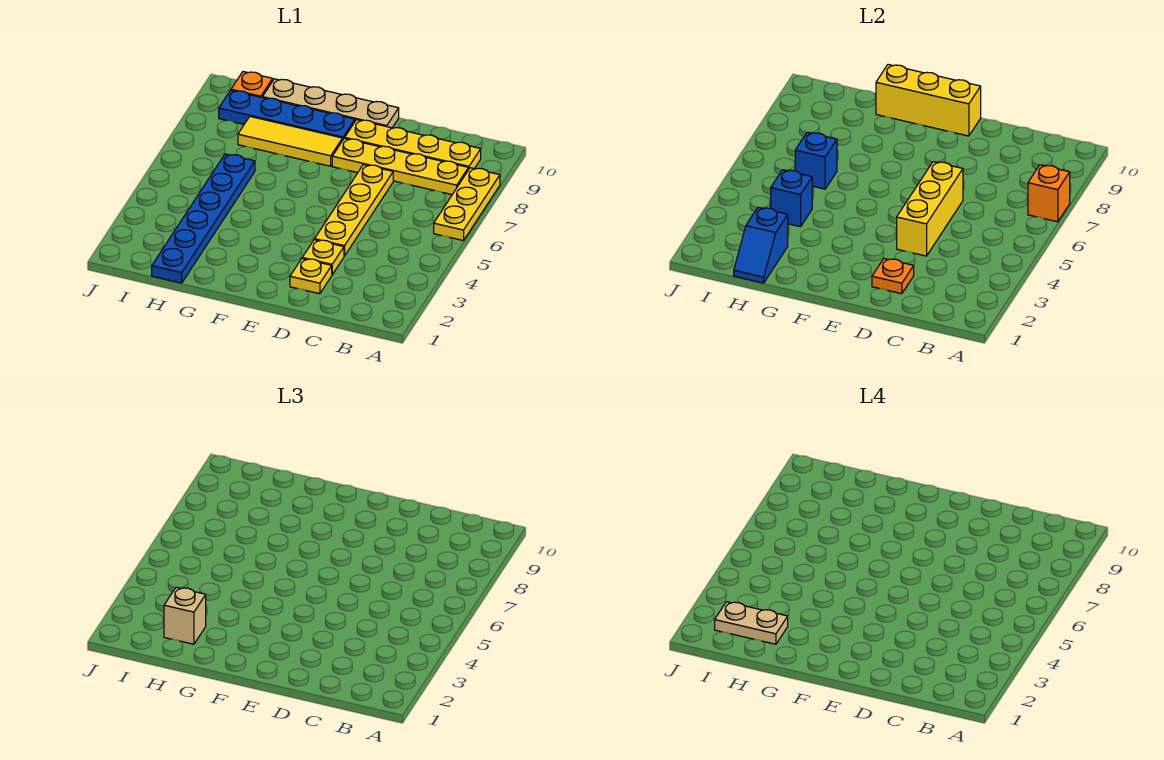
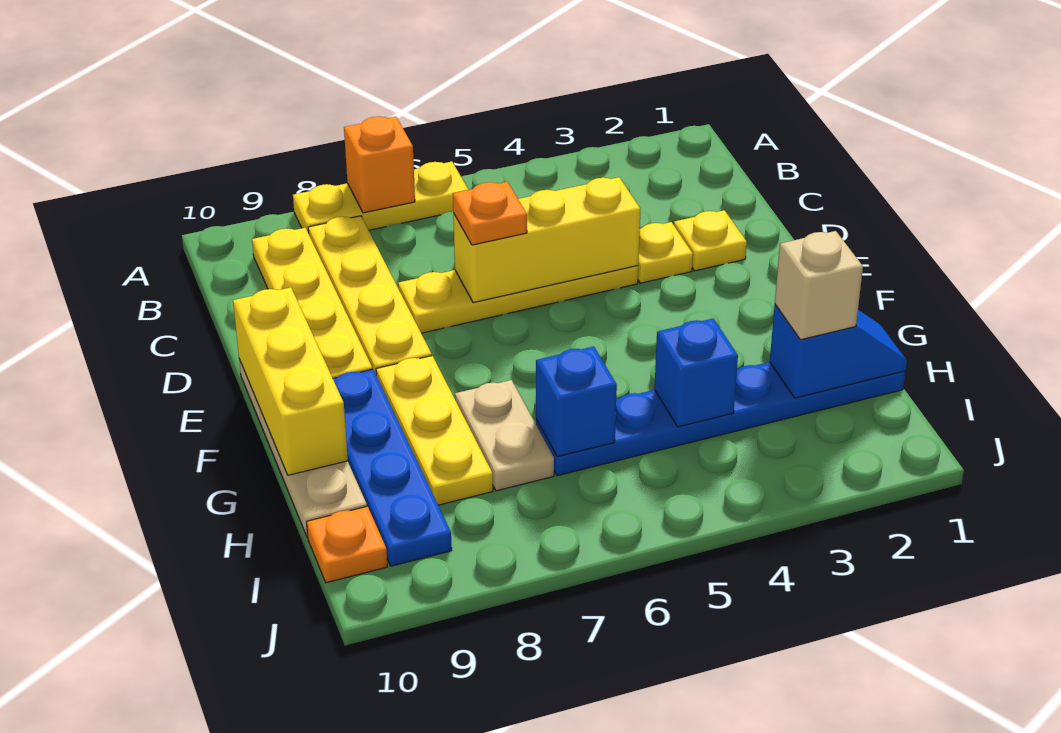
orange 1x1 plate [872,259,914,294] -> orange 1x1 plate moved to [453,182,527,245]
yellow 1x3 tile [238,117,343,166] -> yellow 1x3 plate [376,356,493,505]
tan 1x2 plate [715,602,788,644] -> tan 1x2 plate moved to [455,380,554,491]

